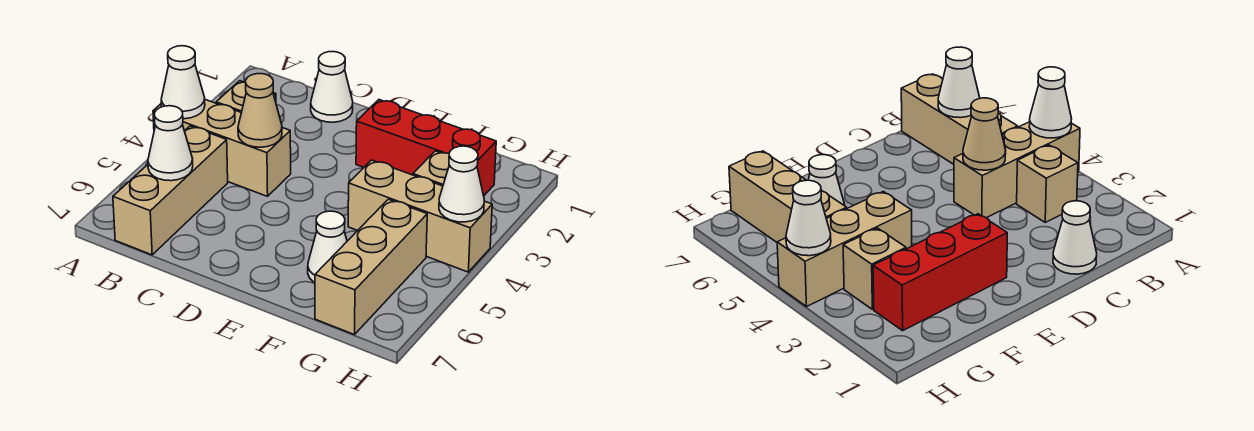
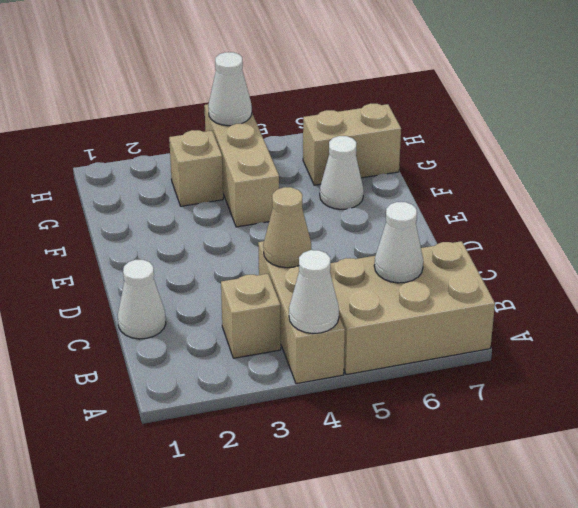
tan 1x3 brick [113,126,228,255] -> tan 2x3 brick [330,241,495,375]
red 1x3 brick [356,100,496,196] -> none
tan 1x3 brick [315,199,427,335] -> tan 1x2 brick [303,104,401,185]

